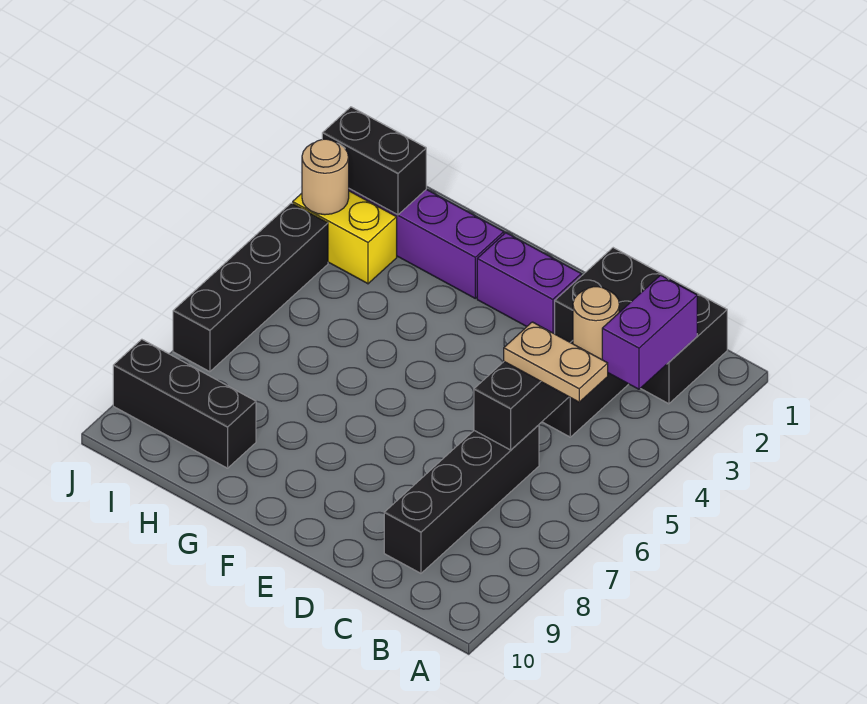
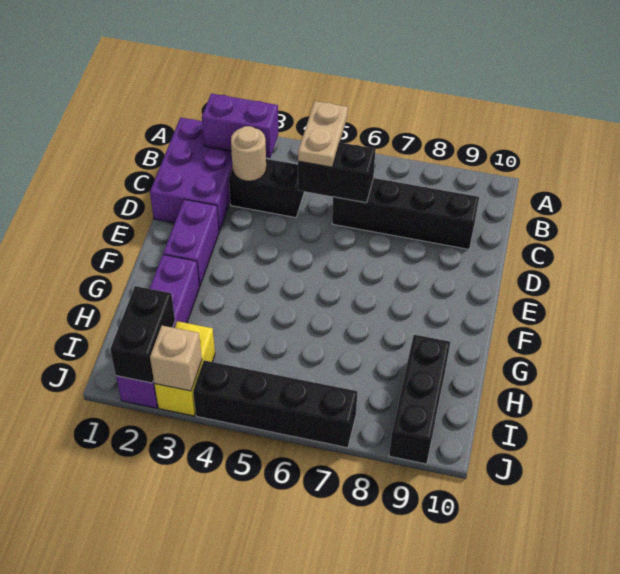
black 2x3 brick [555,248,727,404] -> purple 2x3 brick [150,118,233,231]
tan 1x1 round brick [302,139,349,215] -> tan 1x1 brick [150,326,202,391]

